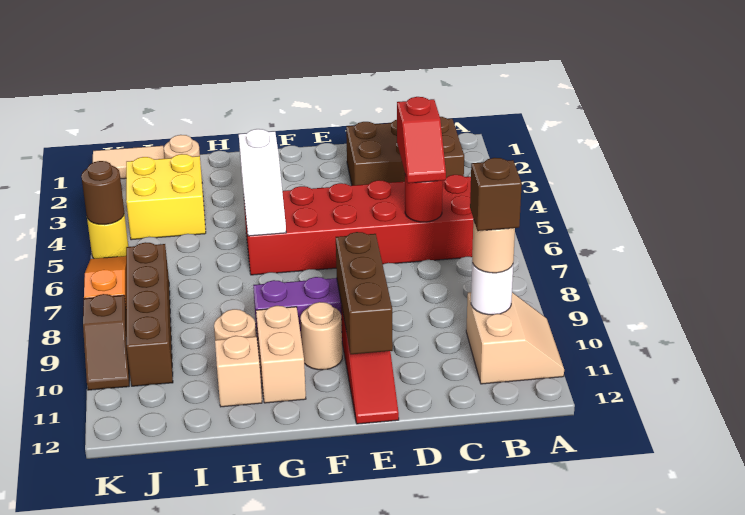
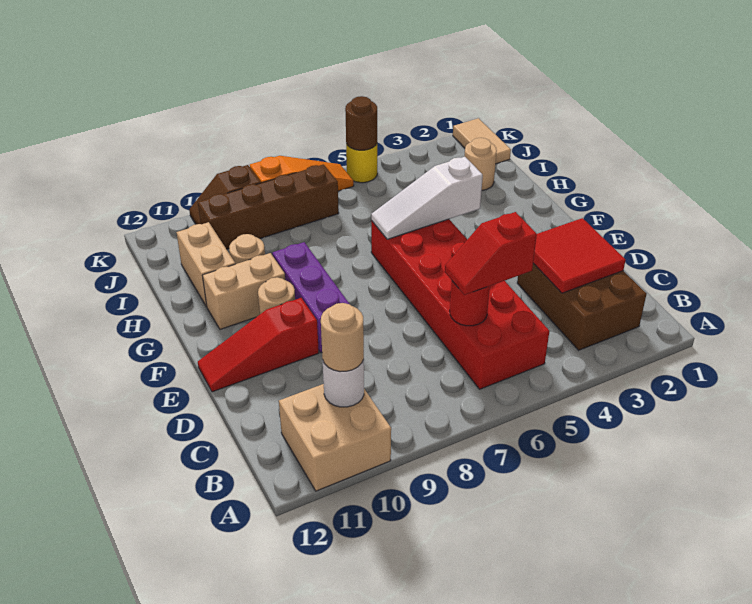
tan 2x2 slope [466,292,564,384] -> tan 2x2 brick [279,384,391,491]
brown 1x1 brick [470,158,522,231] -> none
none -> red 2x2 tile [533,218,625,293]
brown 1x3 brick [336,232,393,354] -> none
tan 1x1 brick [215,336,262,407] -> tan 1x2 brick [176,222,235,306]
yellow 2x2 brick [126,154,206,240] -> none

